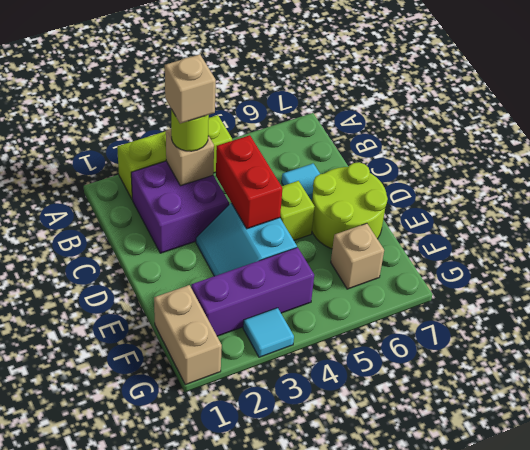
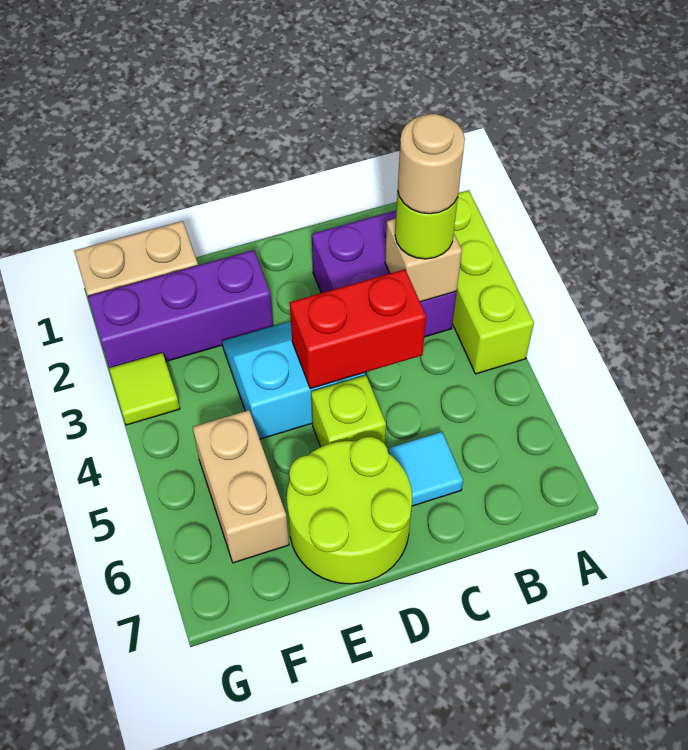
tan 1x1 brick [165,54,216,124] -> tan 1x1 round brick [398,114,465,214]
purple 1x3 brick [191,247,314,336] -> purple 1x3 brick turned to [88,250,273,368]
tan 1x1 brick [331,223,384,289] -> tan 1x2 brick [193,410,289,563]
cyan 1x1 tile [243,308,294,357] -> lime 1x1 tile [109,353,180,425]

